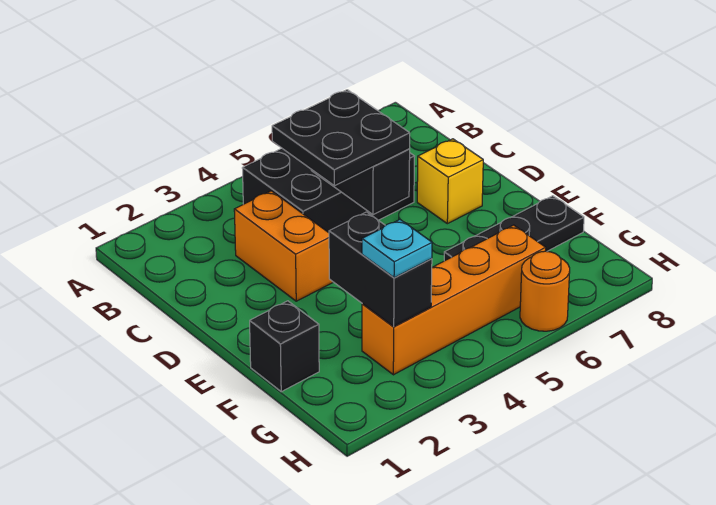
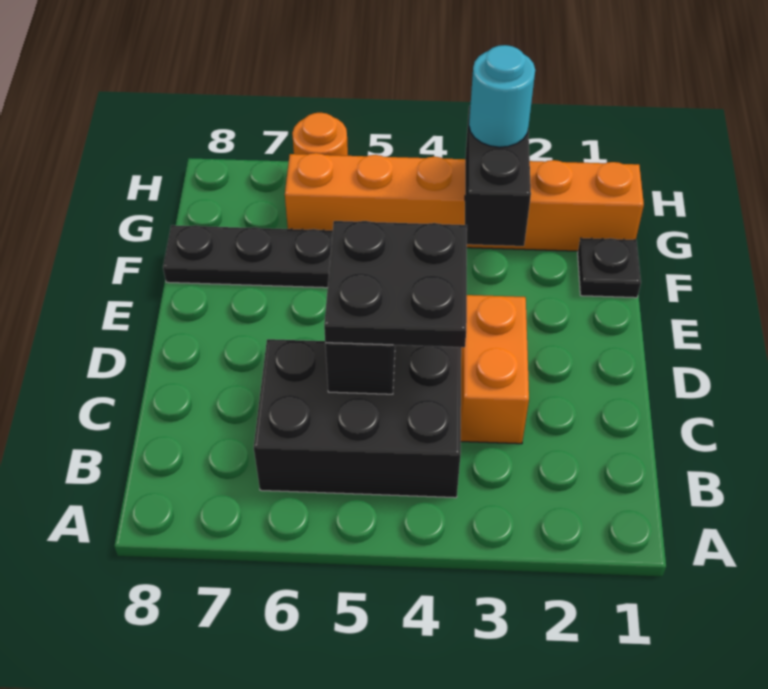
yellow 1x1 brick [417,139,483,224] -> none
black 1x1 brick [250,301,319,392] -> black 1x1 plate [578,238,641,298]
orange 1x4 brick [362,225,546,375] -> orange 1x6 brick [285,153,644,251]
cyan 1x1 plate [362,220,432,278] -> cyan 1x1 round brick [469,45,535,147]

